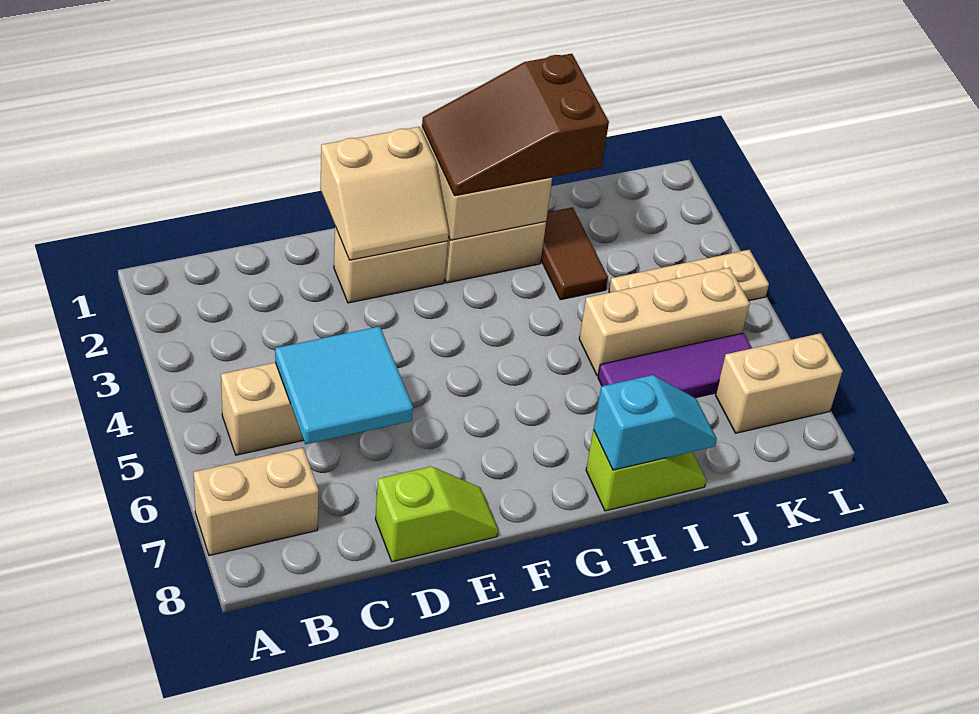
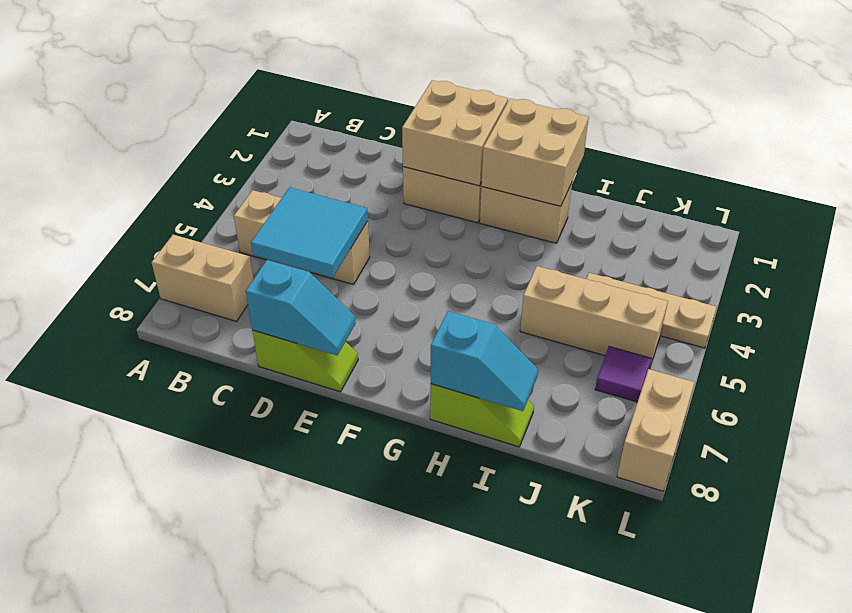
none -> cyan 1x2 slope [246,260,356,355]
tan 2x2 slope [320,127,449,260] -> tan 2x2 brick [402,80,508,186]
brown 2x3 slope [422,54,609,196] -> none
brown 1x2 tile [541,207,608,300] -> none
purple 1x3 tile [598,333,752,398] -> purple 1x1 tile [595,347,652,402]
tan 1x2 brick [716,333,843,433] -> tan 1x2 brick turned to [617,369,695,491]

